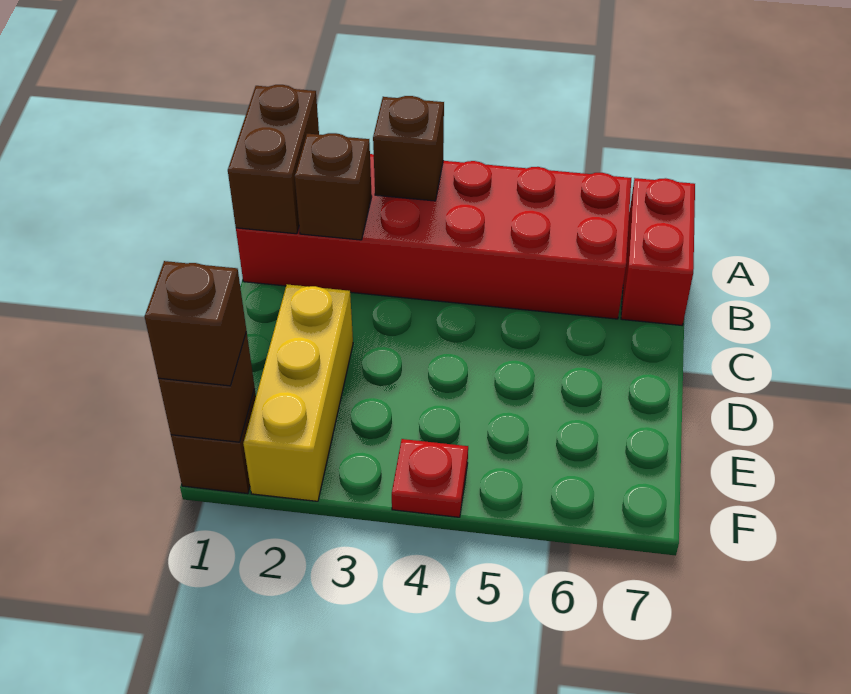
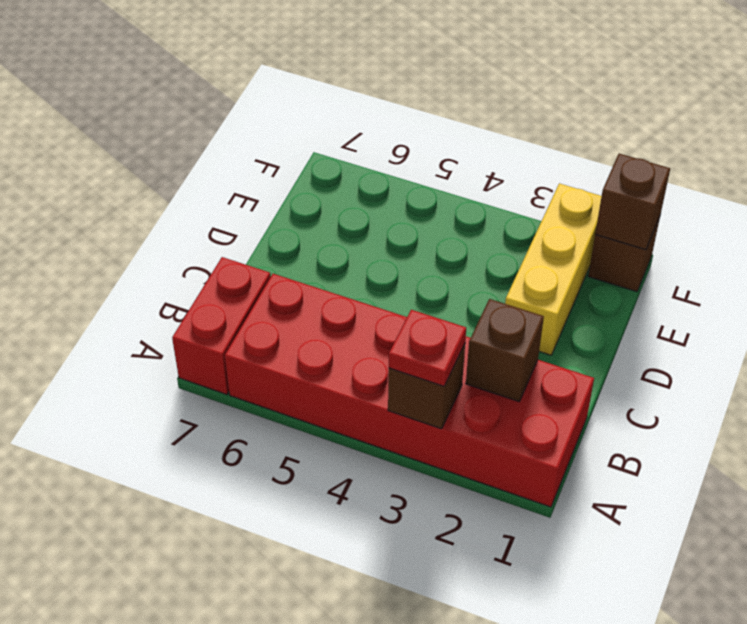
brown 1x2 brick [228,85,319,234] -> none
brown 1x1 brick [145,261,246,386] -> none
red 1x1 plate [392,439,468,517] -> red 1x1 plate moved to [389,310,466,386]

